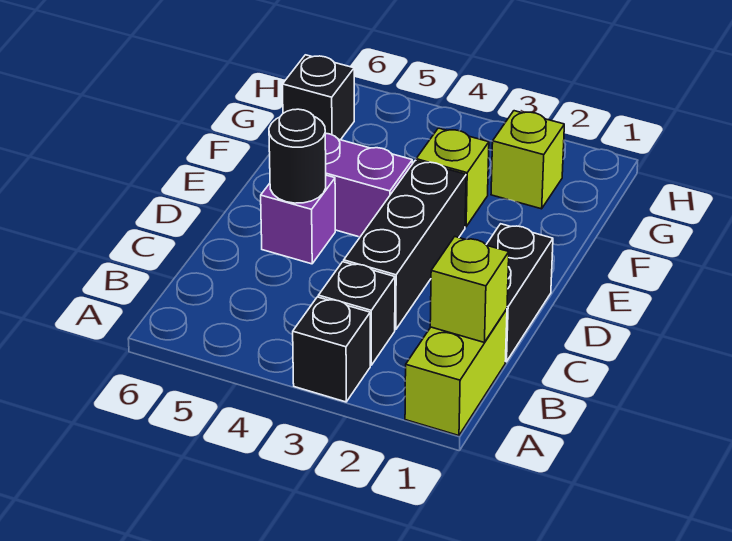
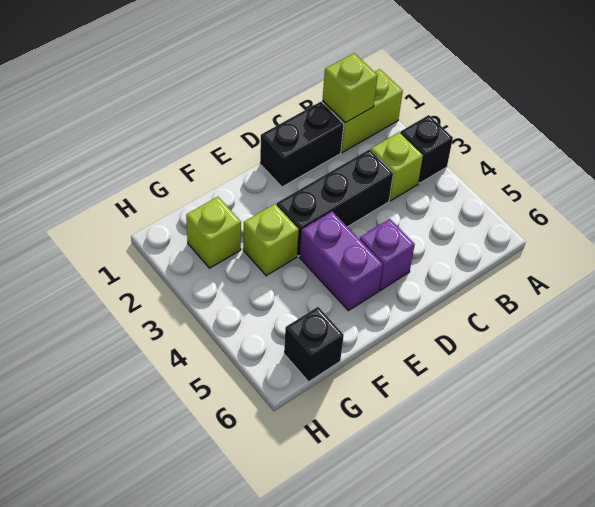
black 1x1 brick [318,262,395,365] -> lime 1x1 brick [371,132,424,201]
black 1x1 round brick [269,109,326,203] -> none

